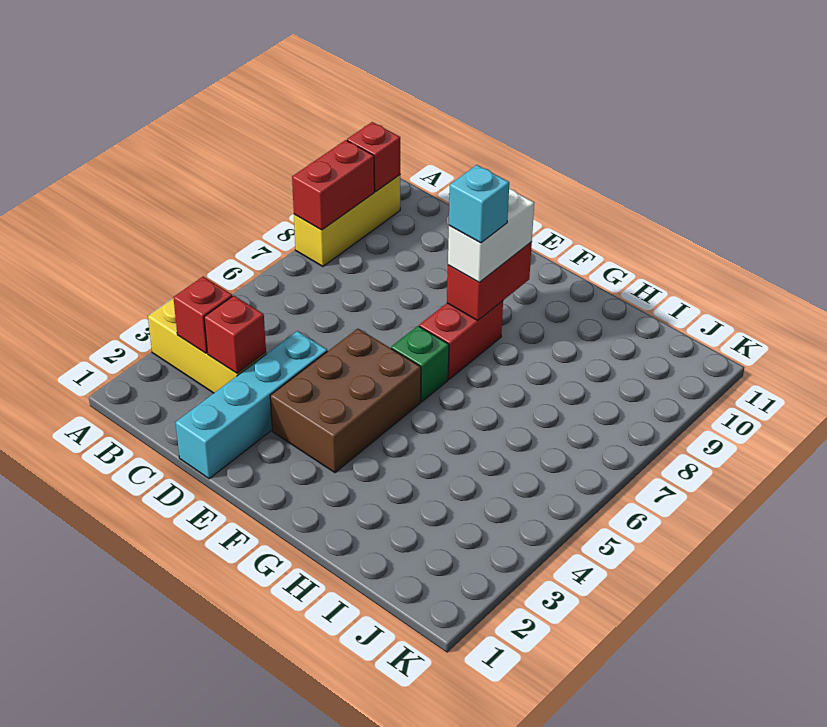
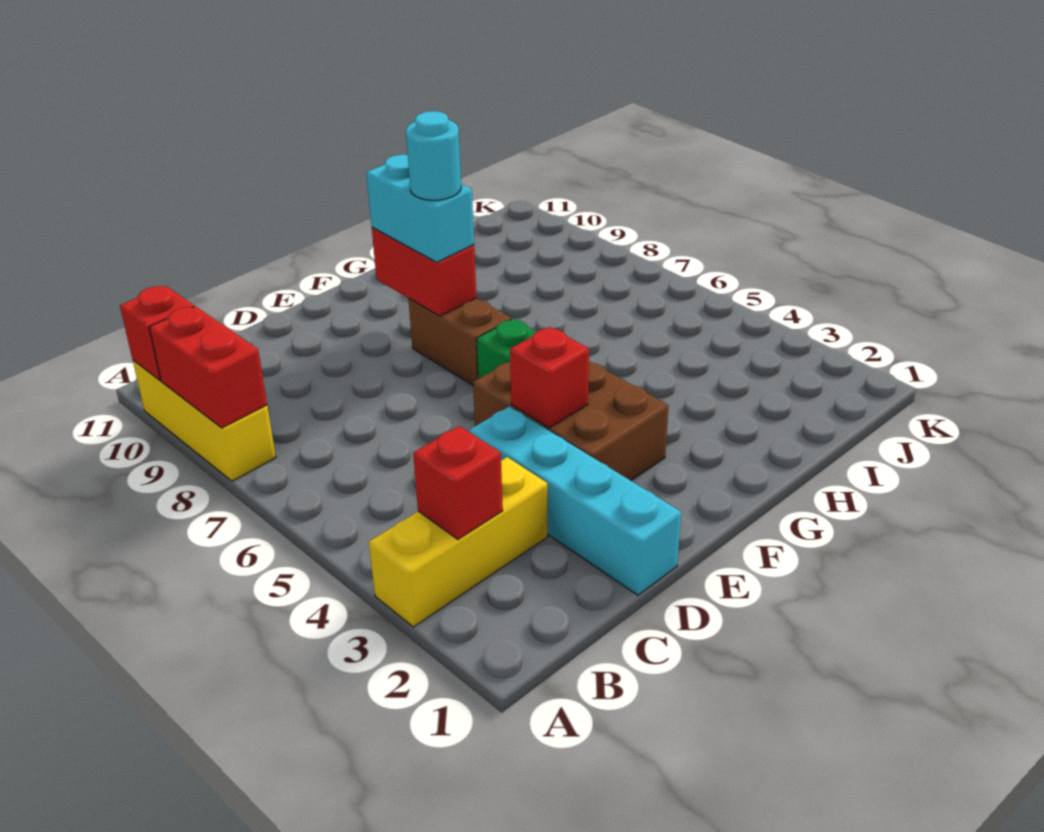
red 1x1 brick [204,296,266,373] -> red 1x1 brick moved to [510,327,589,428]
red 1x2 brick [419,301,503,379] -> brown 1x2 brick [409,298,511,385]
white 1x2 brick [448,189,534,282] -> cyan 1x2 brick [366,155,474,262]
cyan 1x1 brick [449,165,509,243] -> cyan 1x1 round brick [406,111,461,200]

